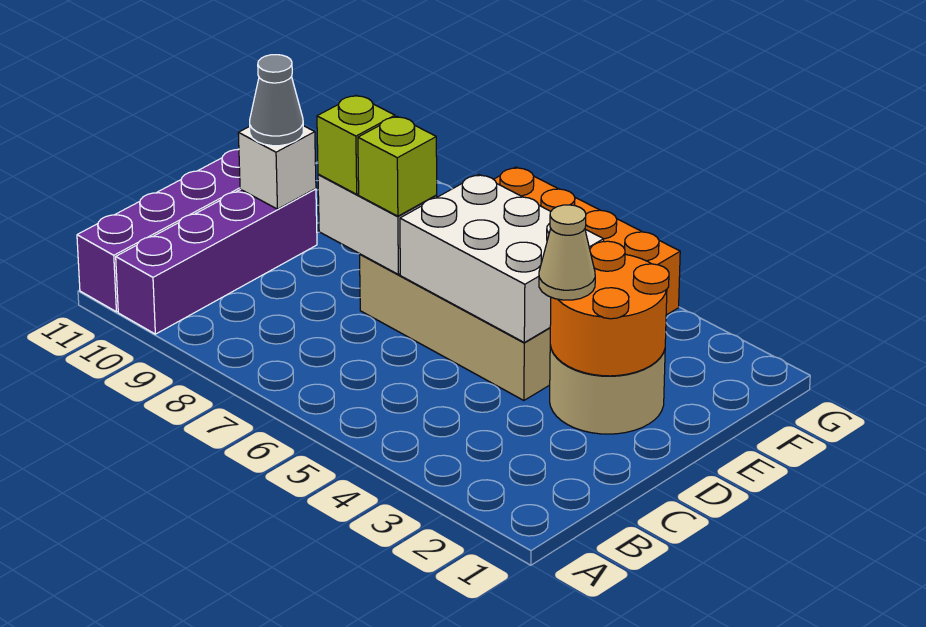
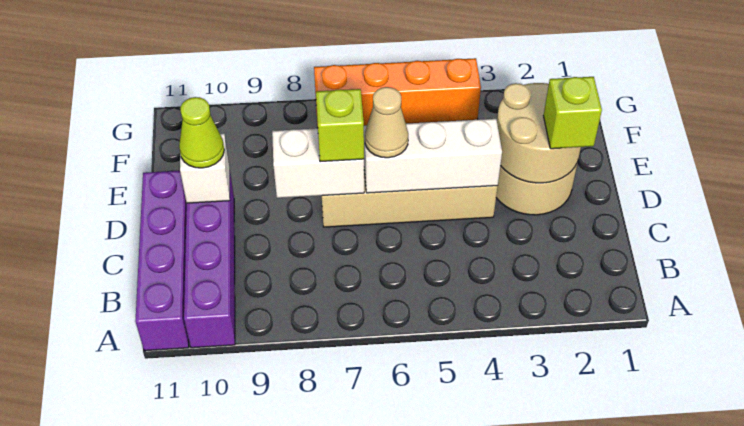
orange 2x2 round brick [550,241,669,376] -> tan 2x2 round brick [497,83,581,183]
tan 1x1 cone [539,205,595,300] -> tan 1x1 cone moved to [365,87,408,158]
white 2x3 brick [400,174,604,342] -> white 1x3 brick [364,119,502,193]
lime 1x1 brick [317,95,395,194] -> lime 1x1 brick moved to [543,77,602,149]
grey 1x1 cone [250,55,303,146] -> lime 1x1 cone [179,97,224,168]

